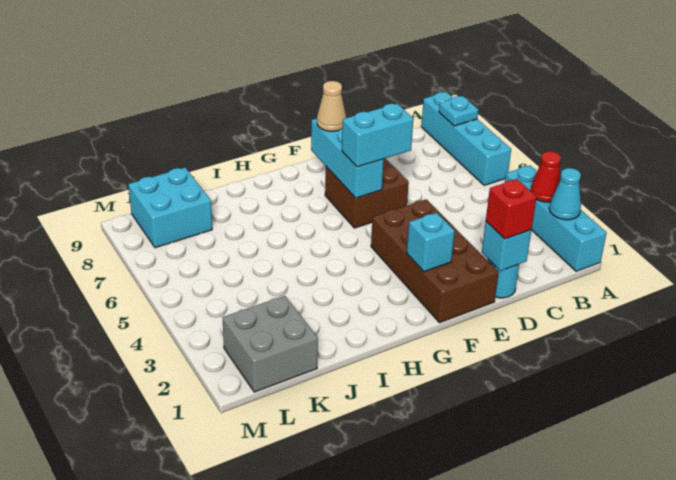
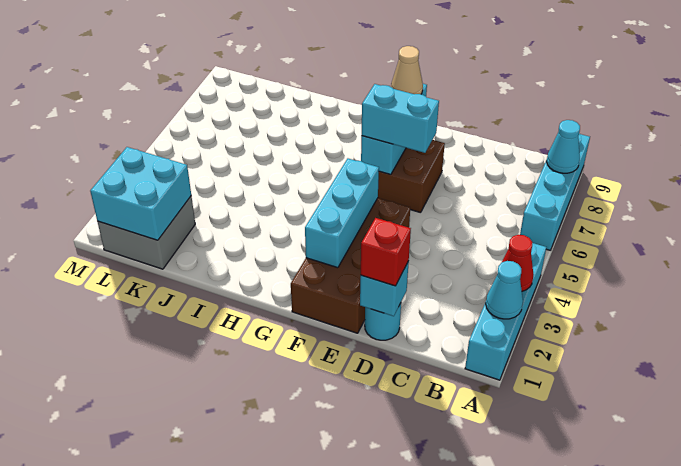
cyan 1x1 plate [439,96,478,126] -> cyan 1x1 cone [547,120,580,173]
cyan 1x1 brick [407,213,455,272] -> cyan 1x3 brick [305,159,379,268]
cyan 2x2 brick [128,168,212,248] -> cyan 2x2 brick moved to [90,147,191,240]

